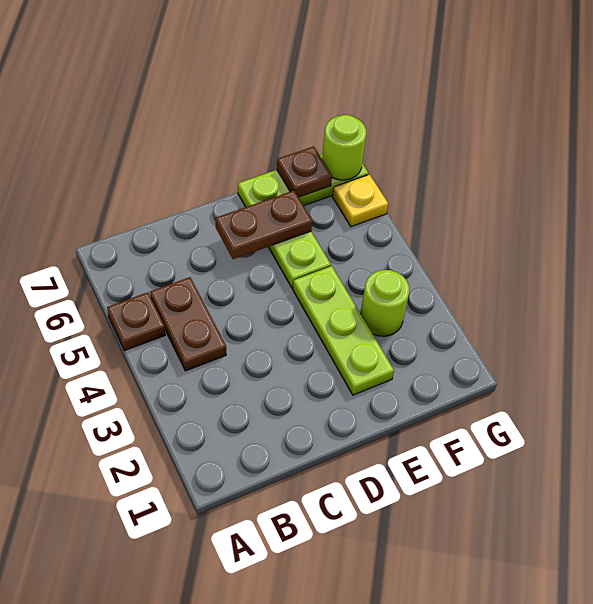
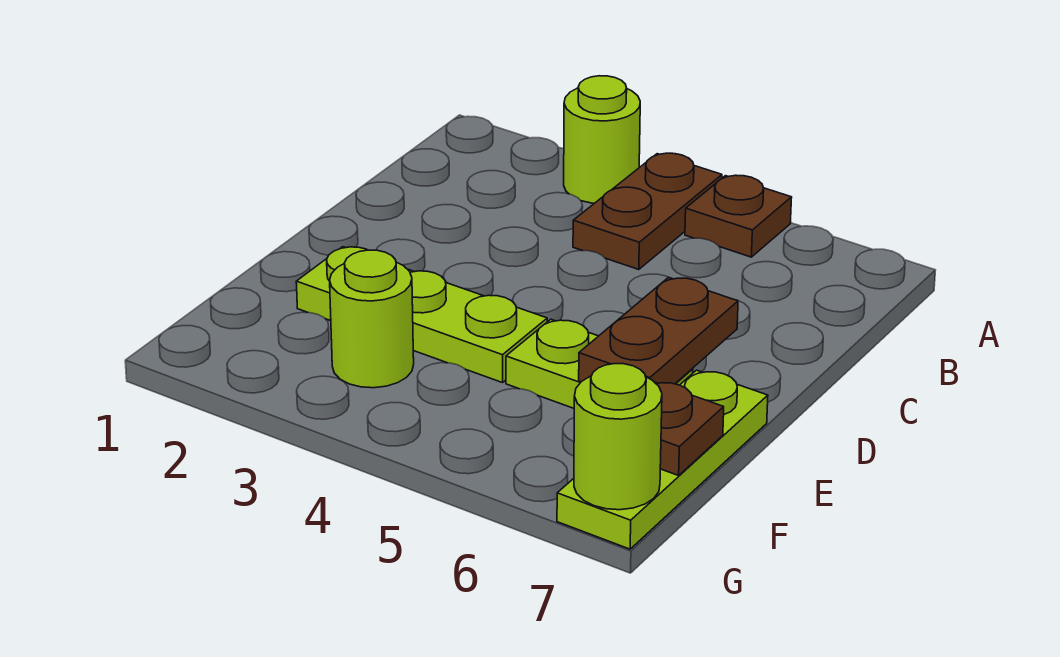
none -> lime 1x1 round brick [564,76,640,203]
brown 1x2 plate [150,277,226,371] -> brown 1x2 plate turned to [573,153,722,270]
yellow 1x1 plate [333,175,388,227] -> none

